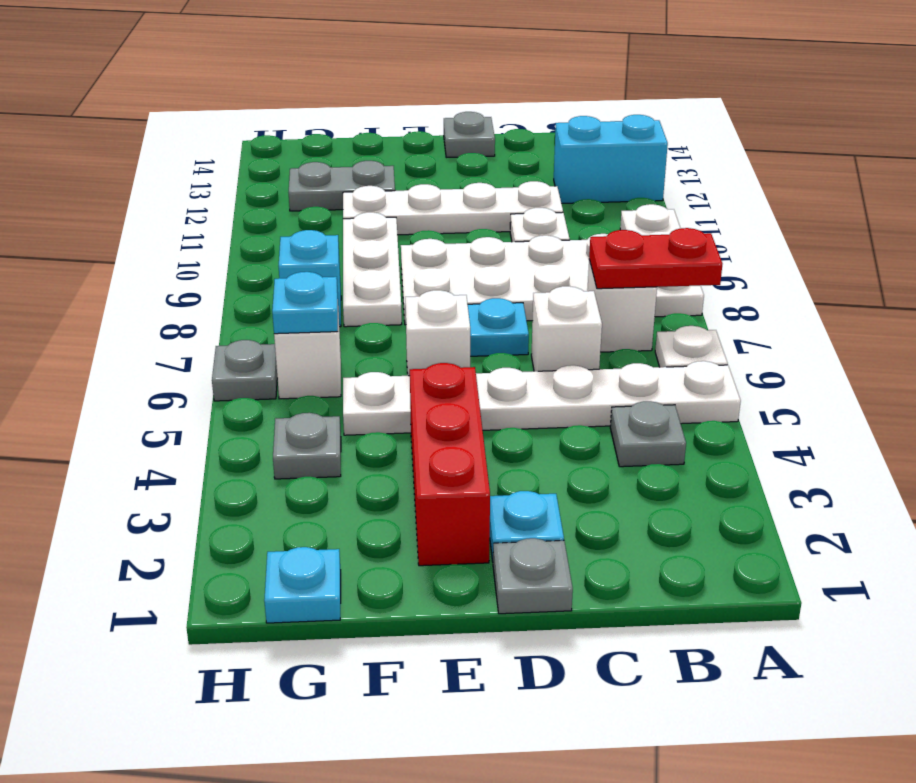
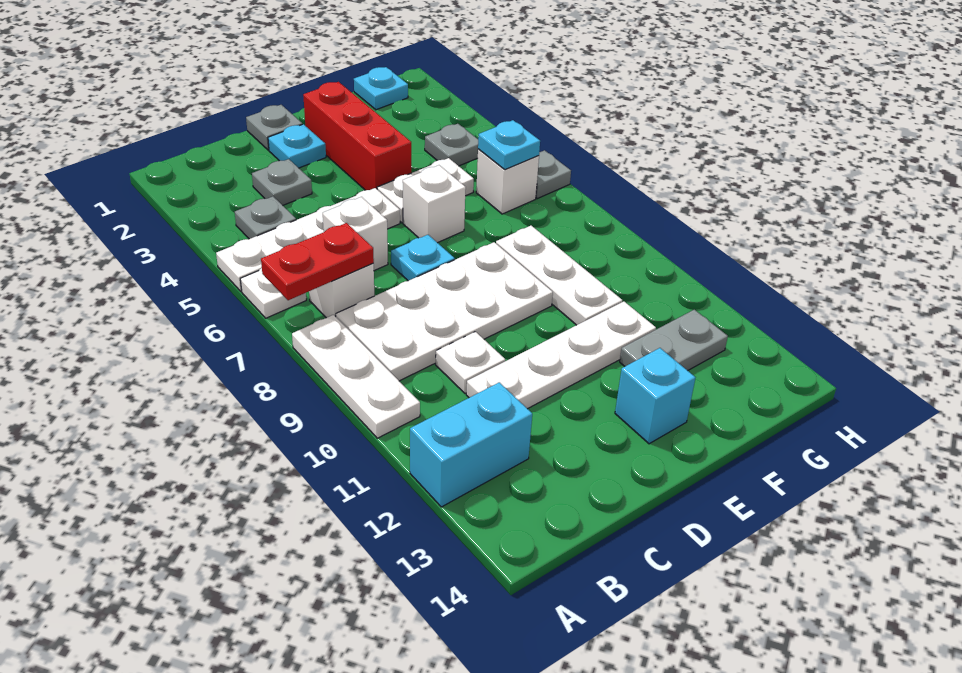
grey 1x1 plate [444,112,495,157] -> grey 1x1 plate moved to [252,159,312,205]
cyan 1x1 brick [279,230,341,327] -> cyan 1x1 brick moved to [615,348,695,444]

